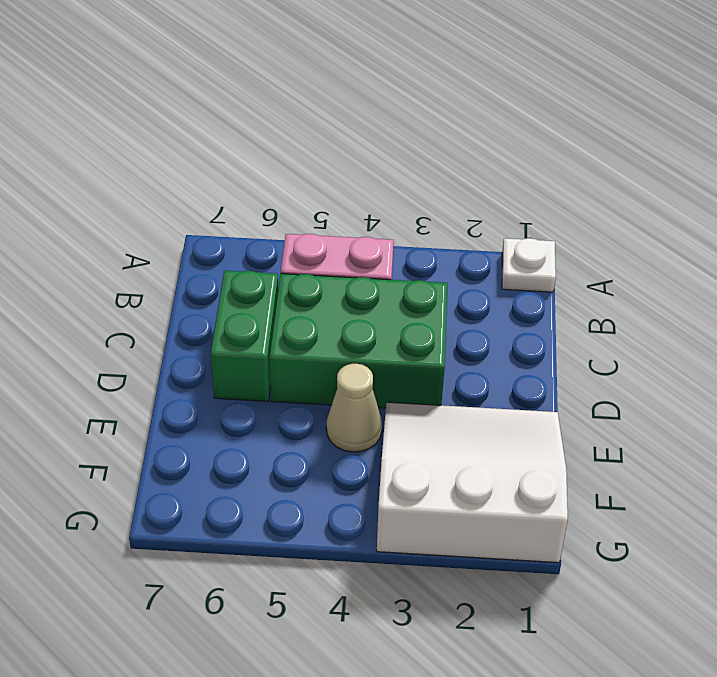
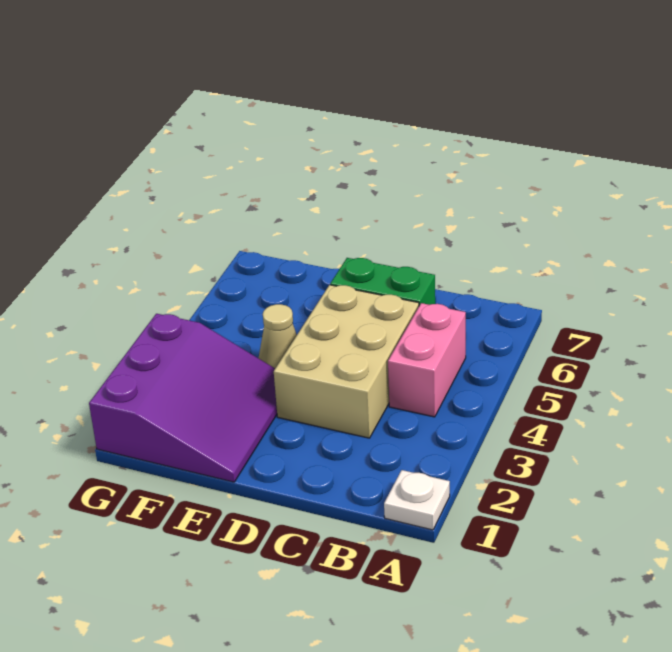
green 2x3 brick [270,274,448,408] -> tan 2x3 brick [274,285,419,438]
white 3x3 slope [377,402,568,563] -> purple 3x3 slope [89,314,277,482]

